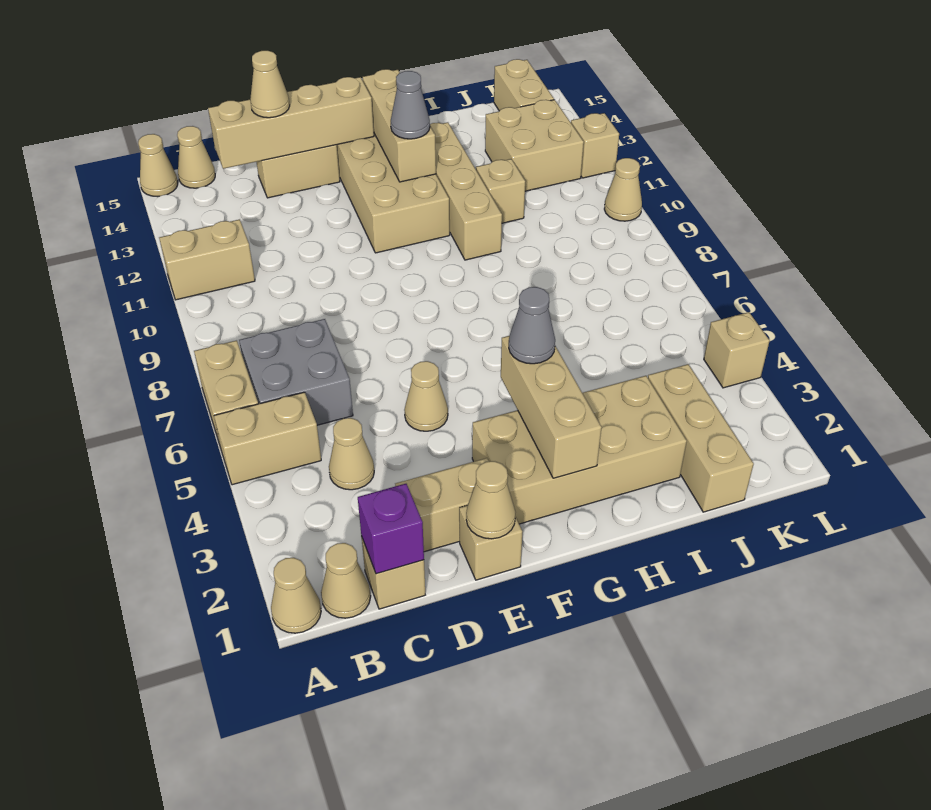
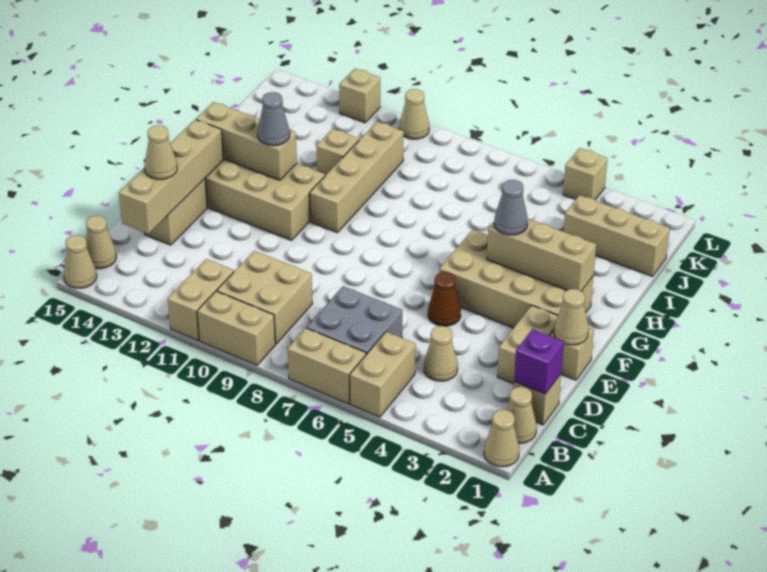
tan 1x1 cone [404,361,448,431] -> brown 1x1 cone [428,272,461,326]
tan 2x4 brick [472,376,687,524] -> tan 2x4 brick turned to [439,230,594,328]
tan 1x4 brick [430,122,502,260] -> tan 1x4 brick turned to [310,122,404,233]
tan 2x2 brick [485,100,584,191] -> tan 2x2 brick moved to [217,251,312,344]
tan 1x2 brick [494,59,554,111] -> tan 1x2 brick moved to [197,291,275,365]

